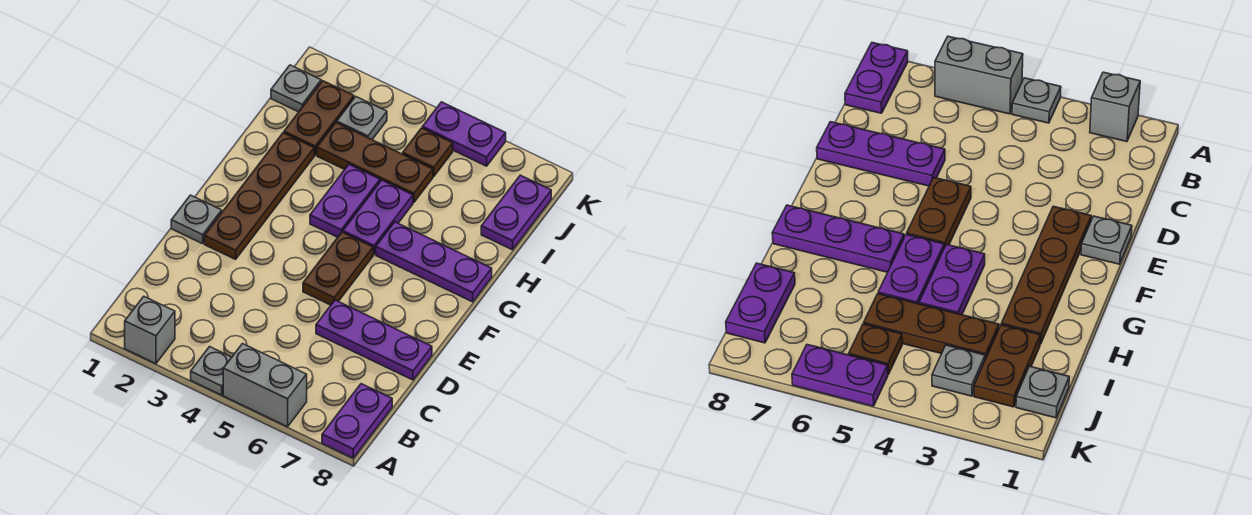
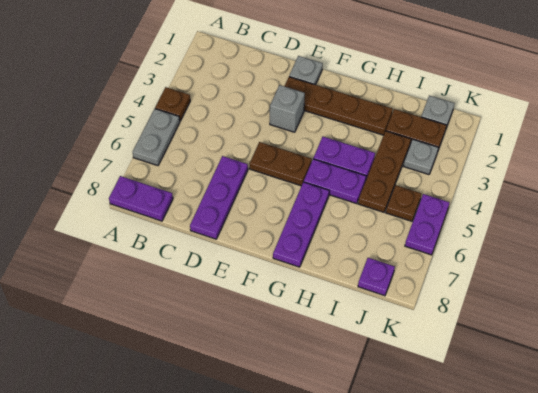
grey 1x1 brick [125,296,175,364] -> grey 1x1 brick moved to [270,85,305,132]
grey 1x1 plate [191,347,232,395] -> brown 1x1 plate [155,87,190,121]
grey 1x2 brick [223,344,307,427] -> grey 1x2 plate [133,109,180,166]
purple 1x2 plate [481,175,551,250] -> purple 1x1 plate [358,258,395,296]

